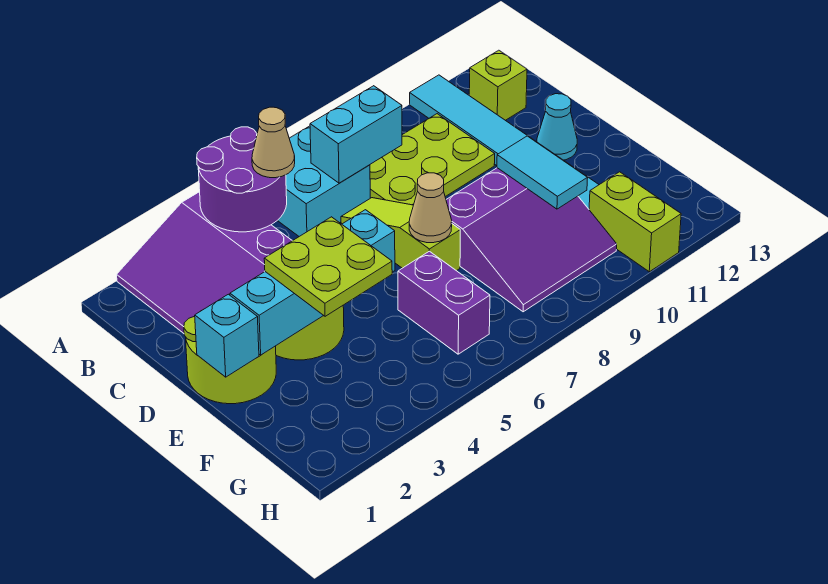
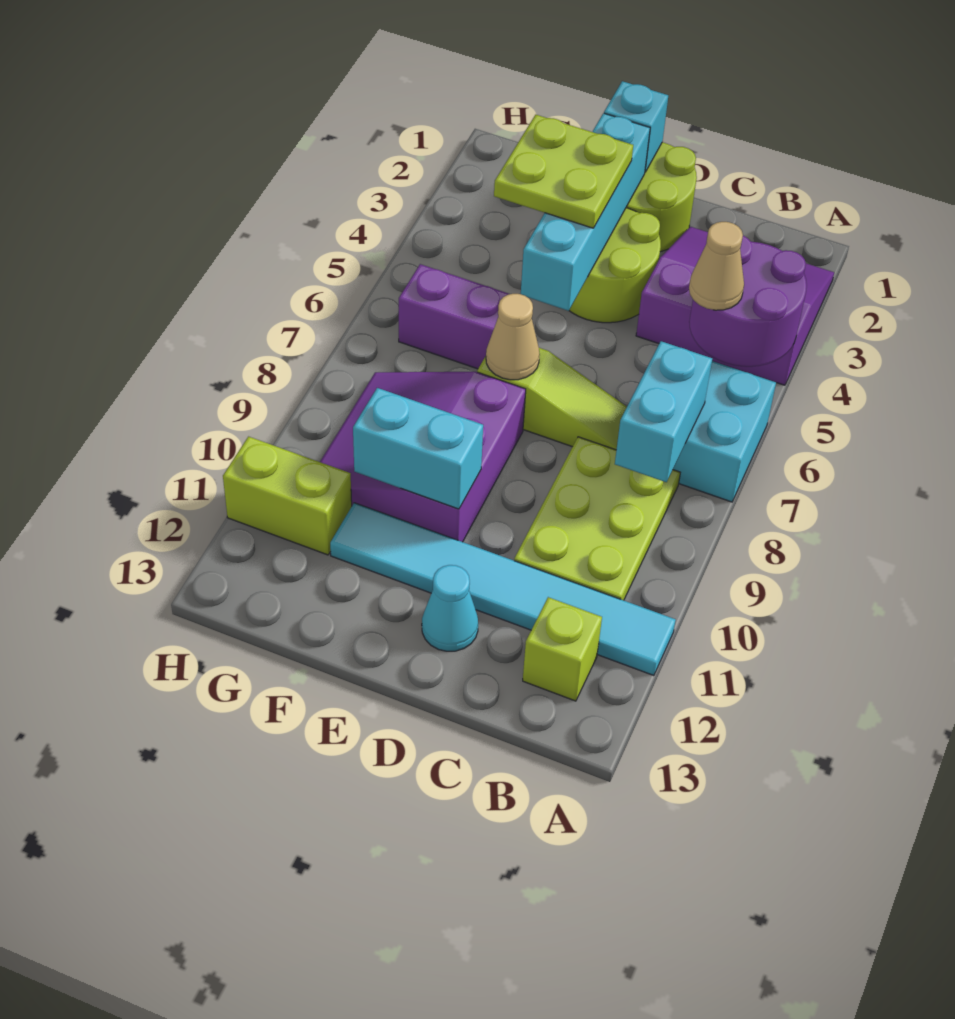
cyan 1x2 tile [497,136,587,209] -> cyan 1x2 brick [353,388,483,509]

